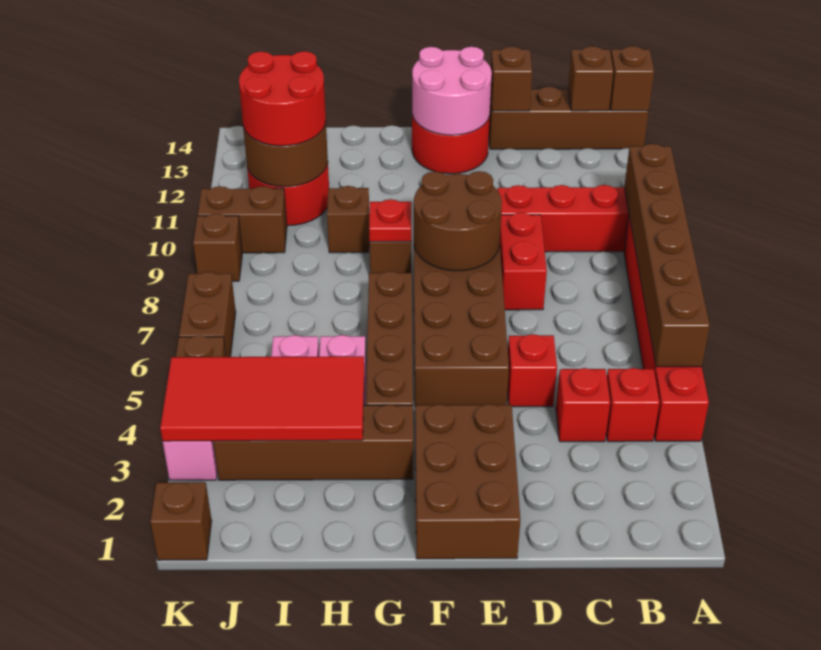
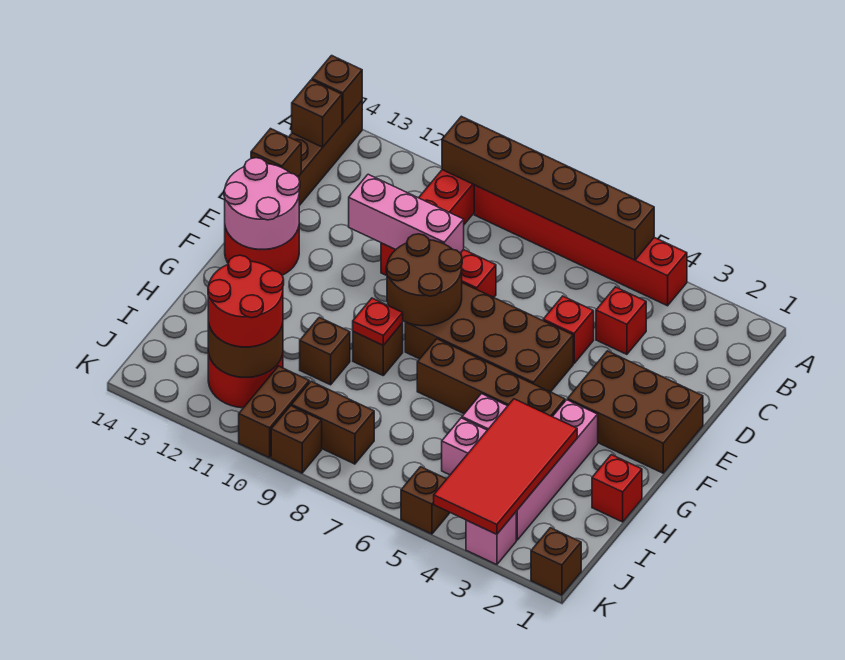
red 1x1 brick [606,368,660,442] -> red 1x1 brick moved to [592,455,642,522]
none -> pink 1x3 brick [349,174,464,253]
brown 1x4 brick [213,405,413,480] -> pink 1x4 brick [516,400,598,540]
brown 1x2 brick [179,272,236,357] -> brown 1x2 brick moved to [292,381,374,464]

